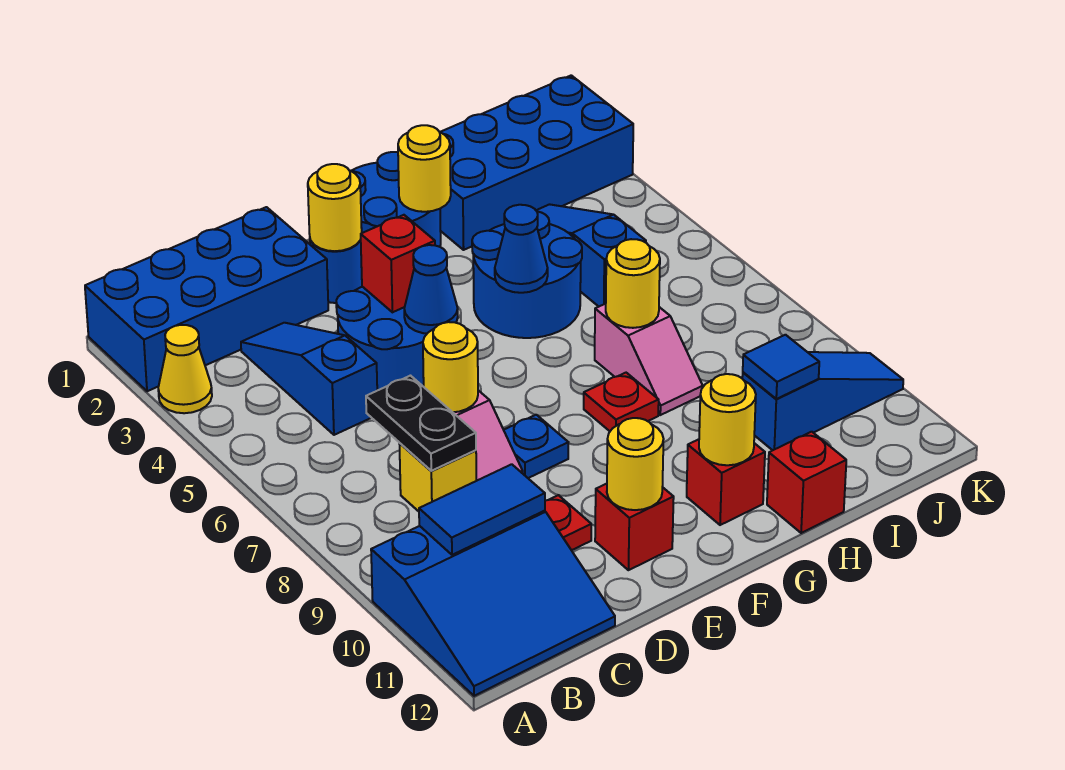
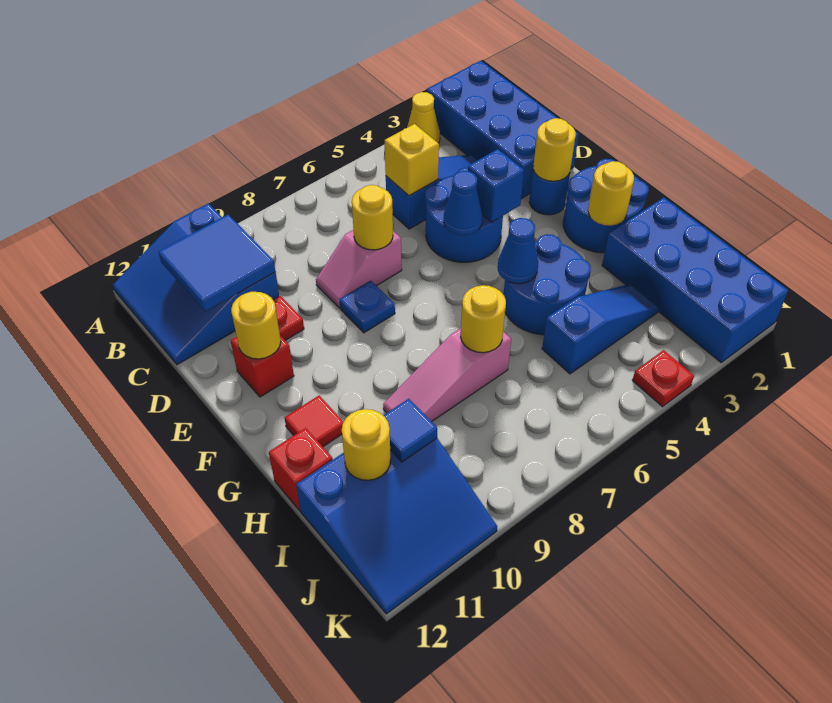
blue 1x2 tile [419,464,545,555] -> blue 2x2 tile [159,215,275,312]
black 1x2 plate [366,376,476,471] -> none
yellow 1x1 brick [399,443,476,511] -> yellow 1x1 brick moved to [385,124,439,196]
red 1x1 brick [361,215,435,312] -> blue 1x1 brick [468,149,524,222]
red 1x1 plate [584,373,659,431] -> red 1x1 plate moved to [632,350,694,407]
red 1x1 brick [687,439,765,525] -> red 1x1 tile [285,396,343,447]
yellow 1x1 round brick [699,374,756,465] -> yellow 1x1 round brick moved to [342,409,391,480]
pink 1x2 slope [595,304,703,415] -> pink 1x3 slope [383,328,511,422]
blue 1x3 slope [742,352,903,450] -> blue 3x3 slope [296,438,497,614]

